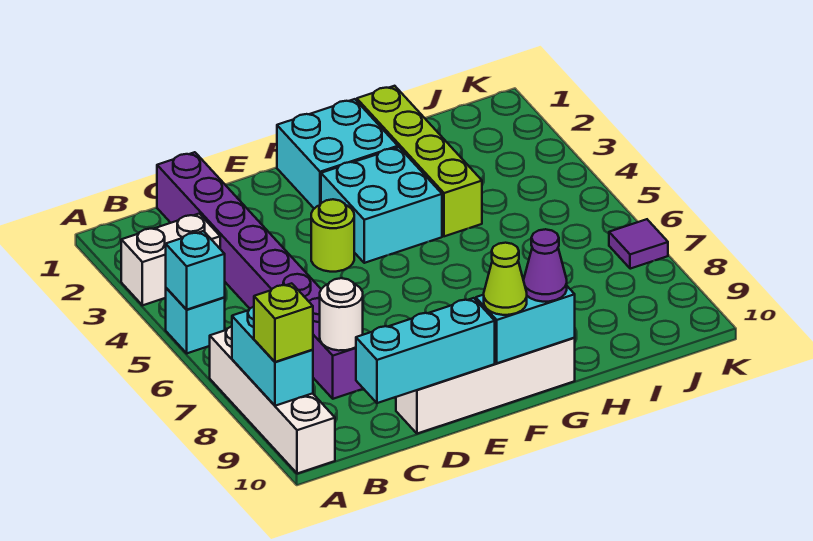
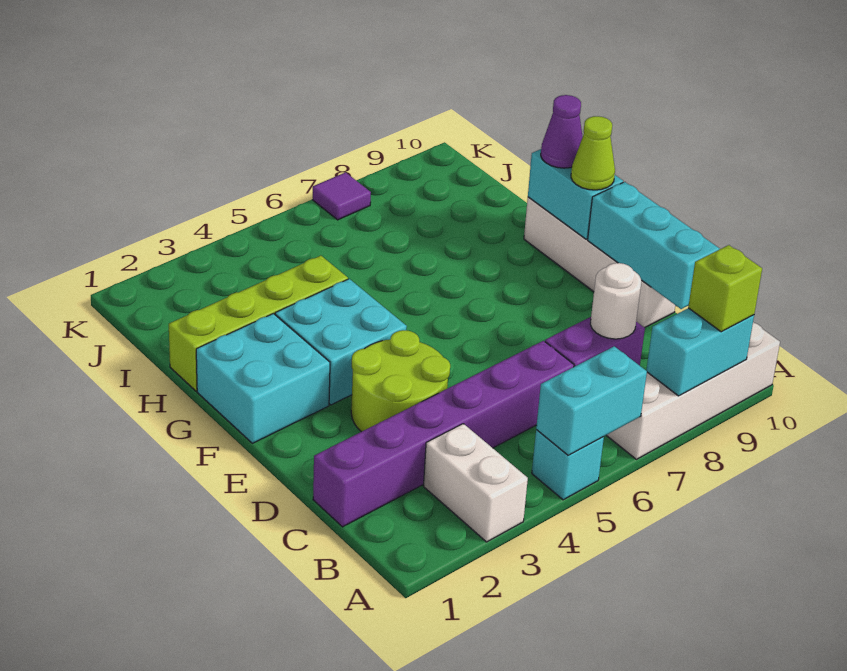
cyan 1x1 brick [166,231,225,310] -> cyan 1x2 brick [536,346,647,455]
lime 1x1 round brick [311,199,354,272] -> lime 2x2 round brick [351,330,450,432]

